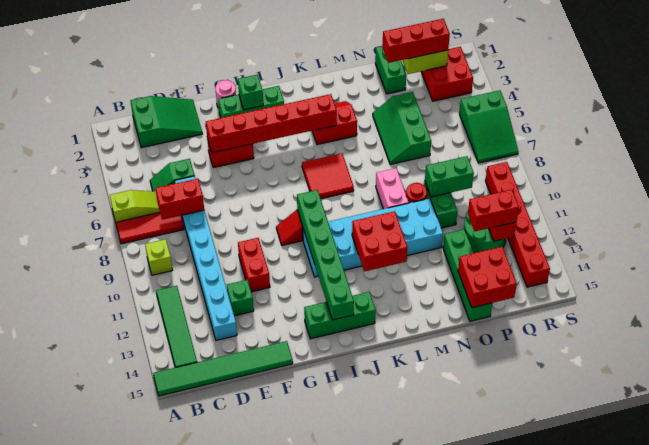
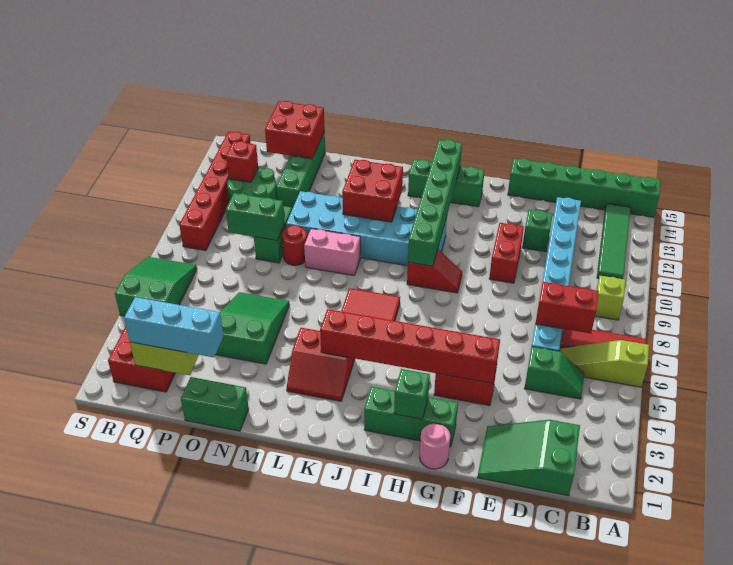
green 1x6 tile [153,341,293,396] -> green 1x6 brick [508,158,661,217]
pink 1x2 brick [376,168,409,209] -> pink 1x2 brick turned to [304,229,360,275]
green 2x3 slope [373,92,431,165] -> green 2x3 slope turned to [216,292,290,364]
green 1x2 brick [375,46,406,94] -> green 1x2 brick turned to [181,377,249,431]
red 1x3 brick [382,19,450,63] -> cyan 1x3 brick [124,297,223,357]
red 1x2 brick [468,190,519,232] -> none

